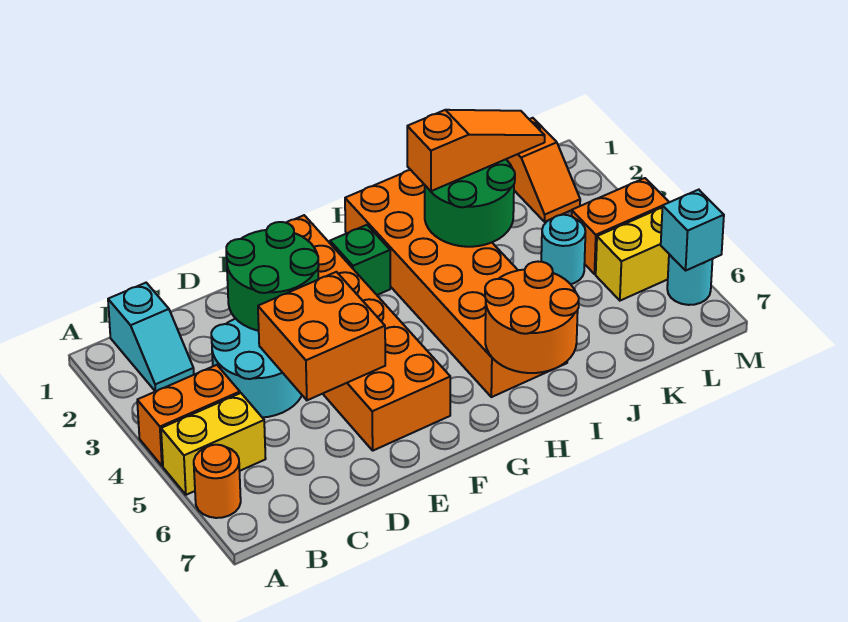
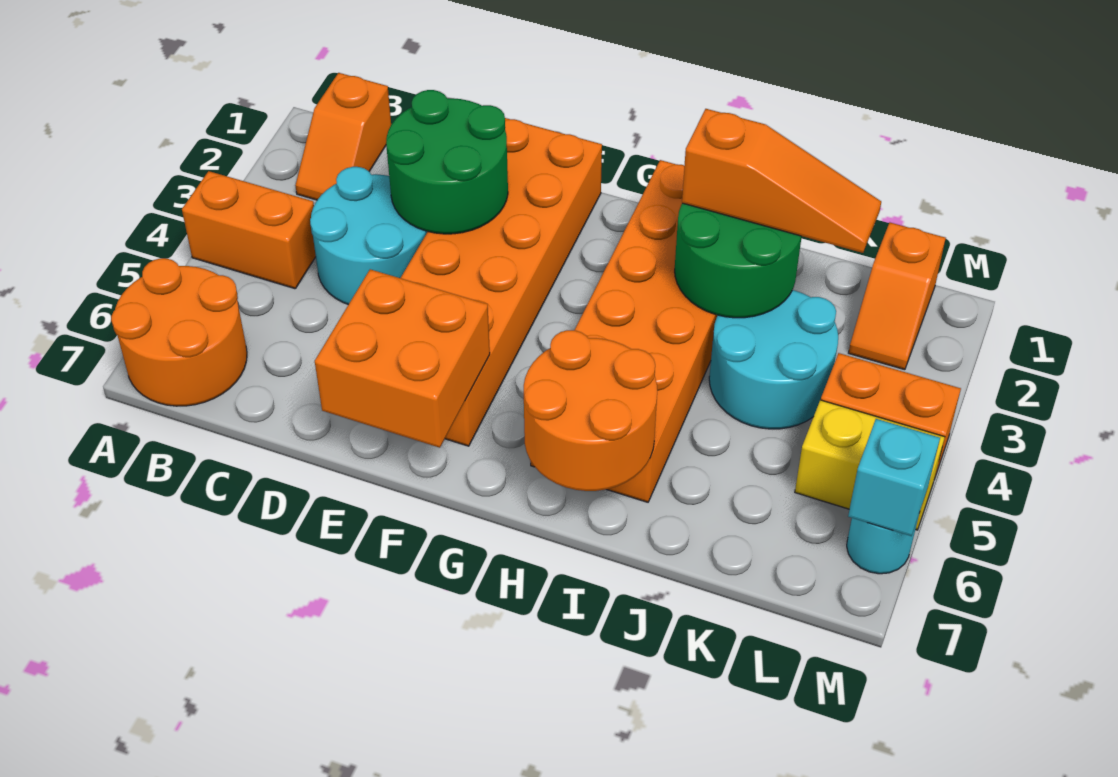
yellow 1x2 brick [161,393,266,495] -> none
orange 1x1 round brick [194,445,241,518] -> orange 2x2 round brick [111,258,247,406]
cyan 1x2 slope [108,283,194,391] -> orange 1x2 slope [295,73,391,200]
orange 2x2 brick [258,272,385,400] -> orange 2x2 brick moved to [315,269,490,448]
green 1x1 brick [330,225,390,295] -> none
cyan 1x1 round brick [541,215,585,284] -> cyan 2x2 round brick [709,290,838,429]

